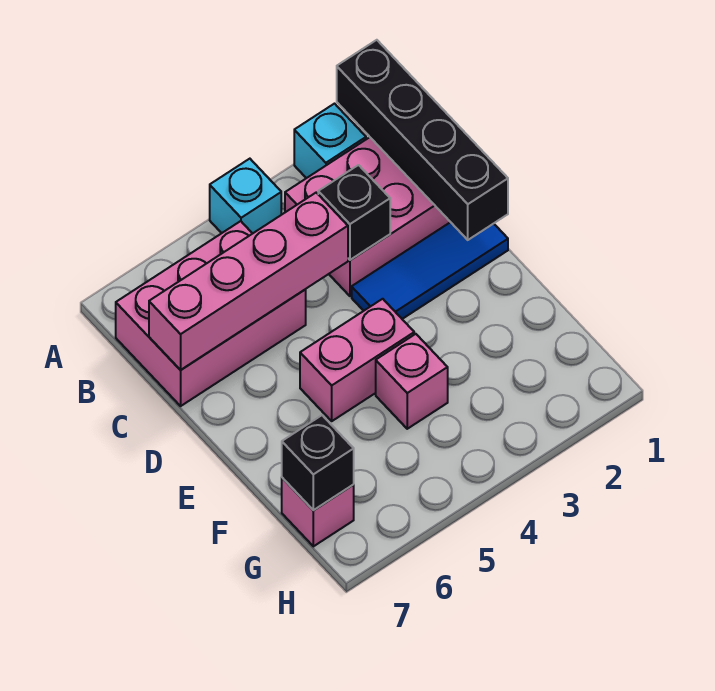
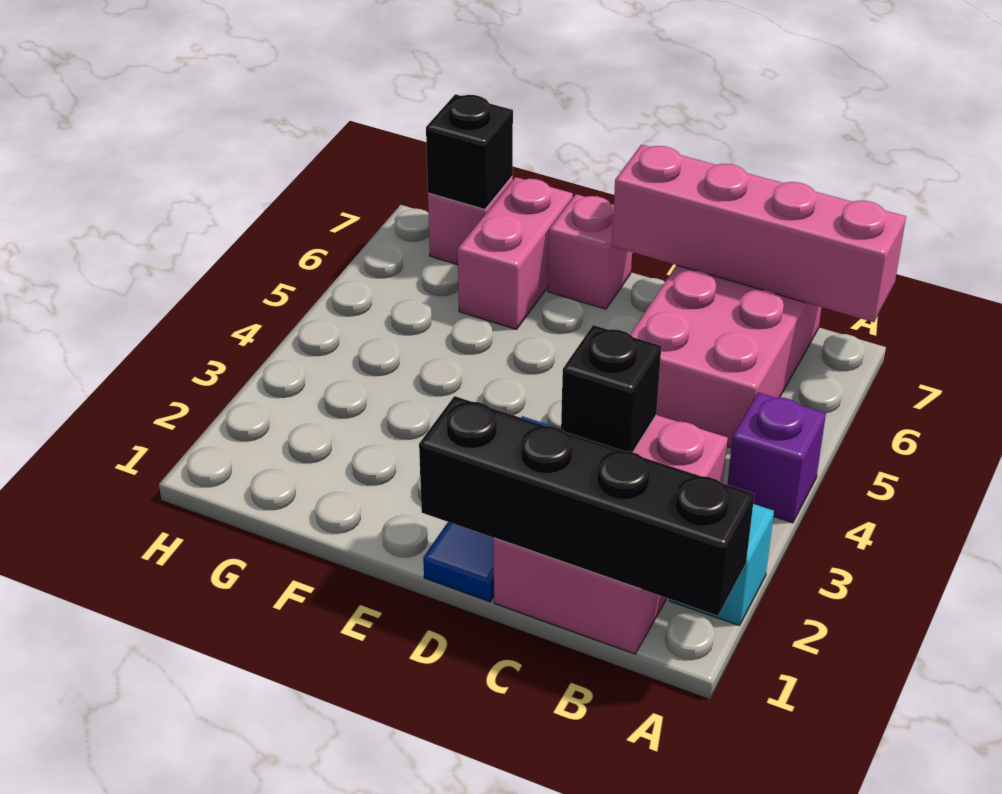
cyan 1x1 brick [210,159,281,233] -> purple 1x1 brick [727,392,826,523]
pink 1x4 brick [149,193,348,370] -> pink 1x4 brick turned to [612,145,906,322]
pink 1x2 brick [300,299,414,421] -> pink 1x2 brick moved to [458,177,573,329]
pink 1x1 brick [376,334,448,429] -> pink 1x1 brick moved to [548,194,632,309]

